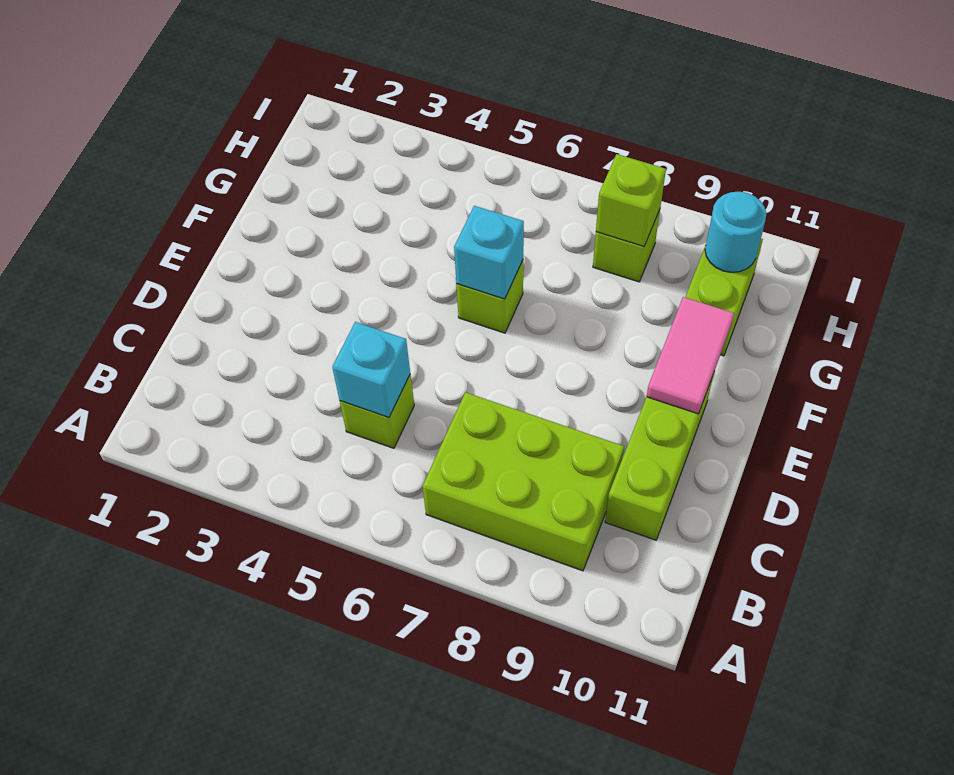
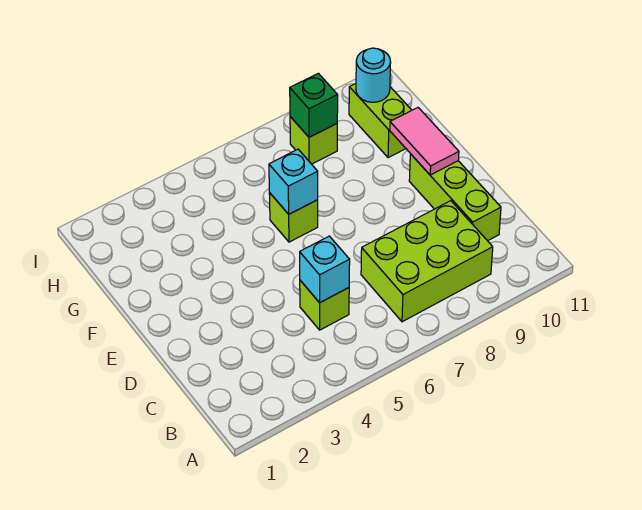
lime 1x1 brick [596,154,666,246] -> green 1x1 brick [290,73,338,137]

